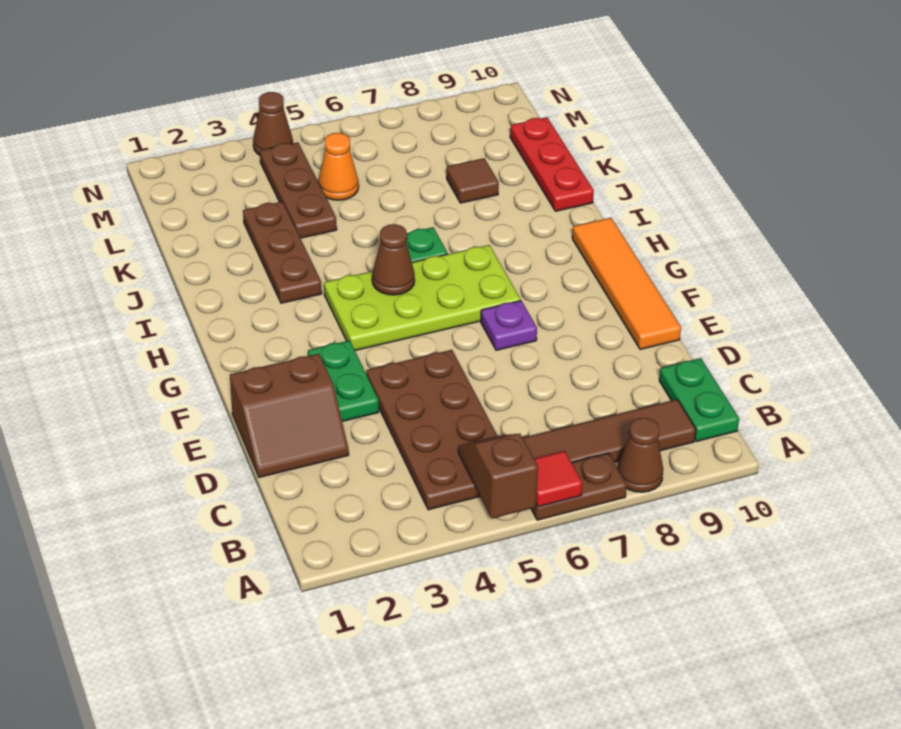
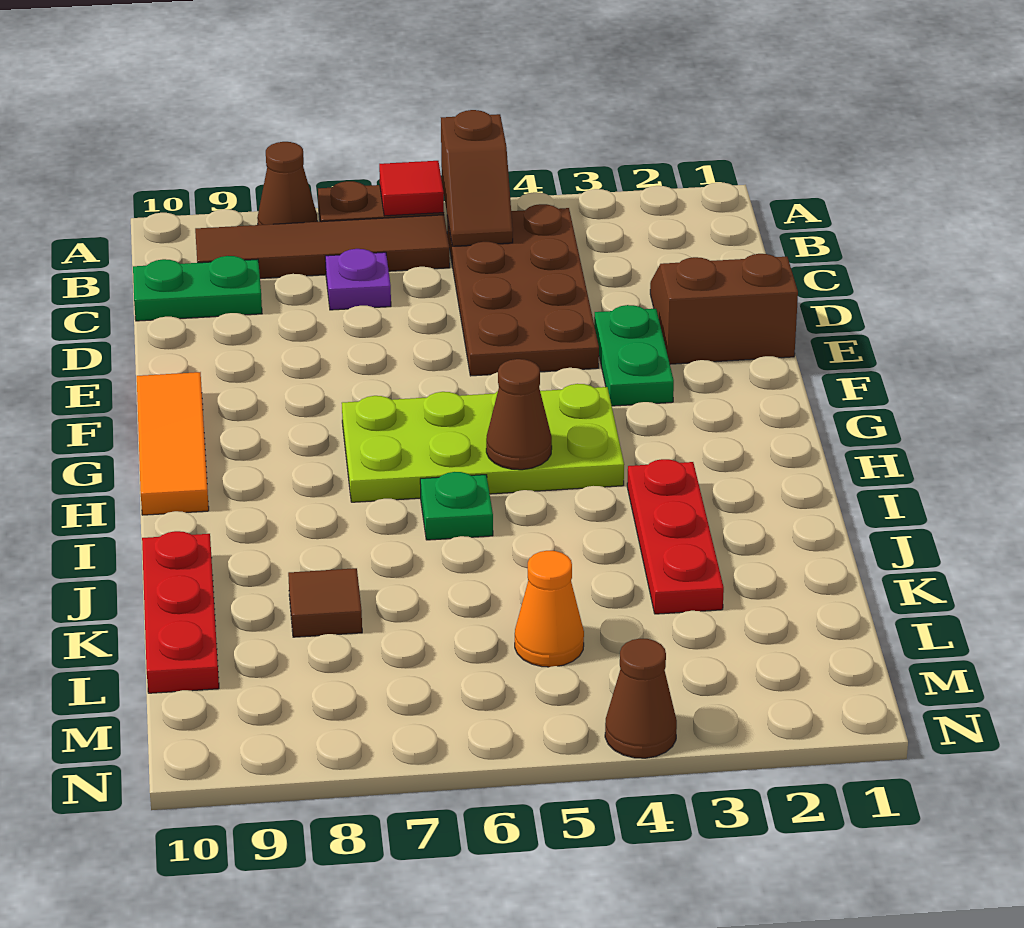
green 1x2 plate [659,358,739,442] -> green 1x2 plate turned to [133,256,262,321]
orange 1x4 tile [572,218,681,349] -> orange 1x3 tile [137,372,209,515]
purple 1x1 plate [481,301,537,350] -> purple 1x1 plate moved to [325,249,391,310]
brown 1x3 plate [243,202,322,303] -> red 1x3 plate [627,459,724,614]
brown 1x3 plate [260,142,337,238] -> none

